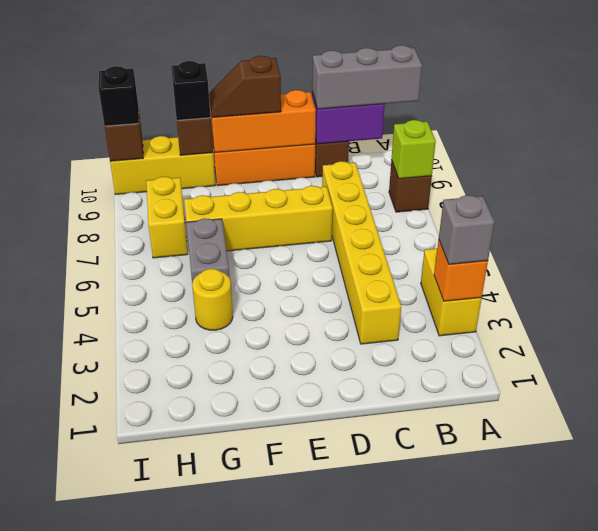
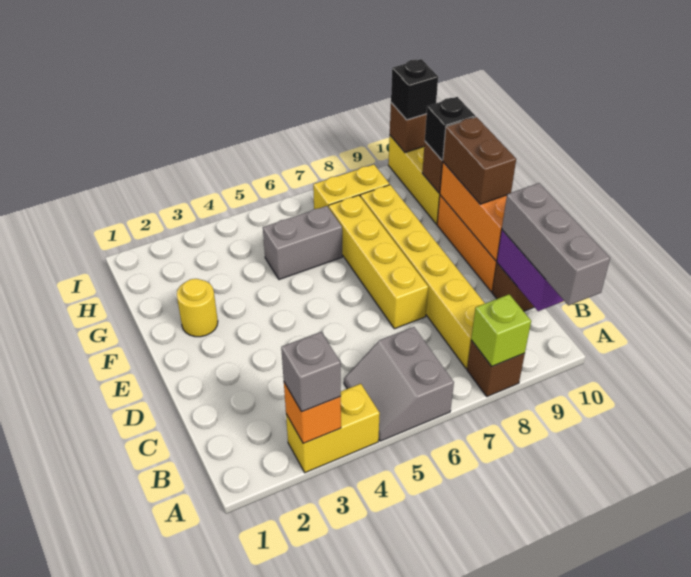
none -> grey 2x2 slope [344,327,454,441]
yellow 1x6 brick [322,161,401,344] -> yellow 1x6 brick turned to [360,185,485,369]
brown 1x2 slope [209,56,281,117] -> brown 1x2 brick [443,117,516,204]
yellow 1x1 round brick [192,269,233,330] -> yellow 1x1 round brick moved to [177,279,218,337]

